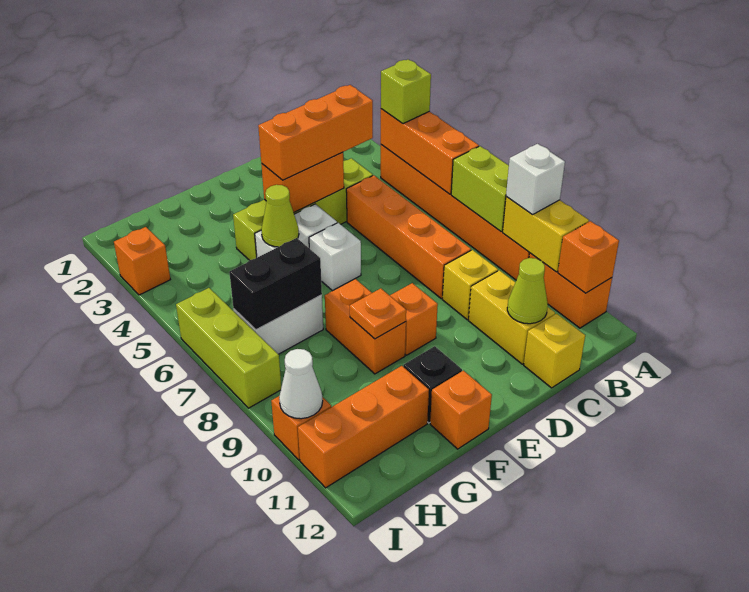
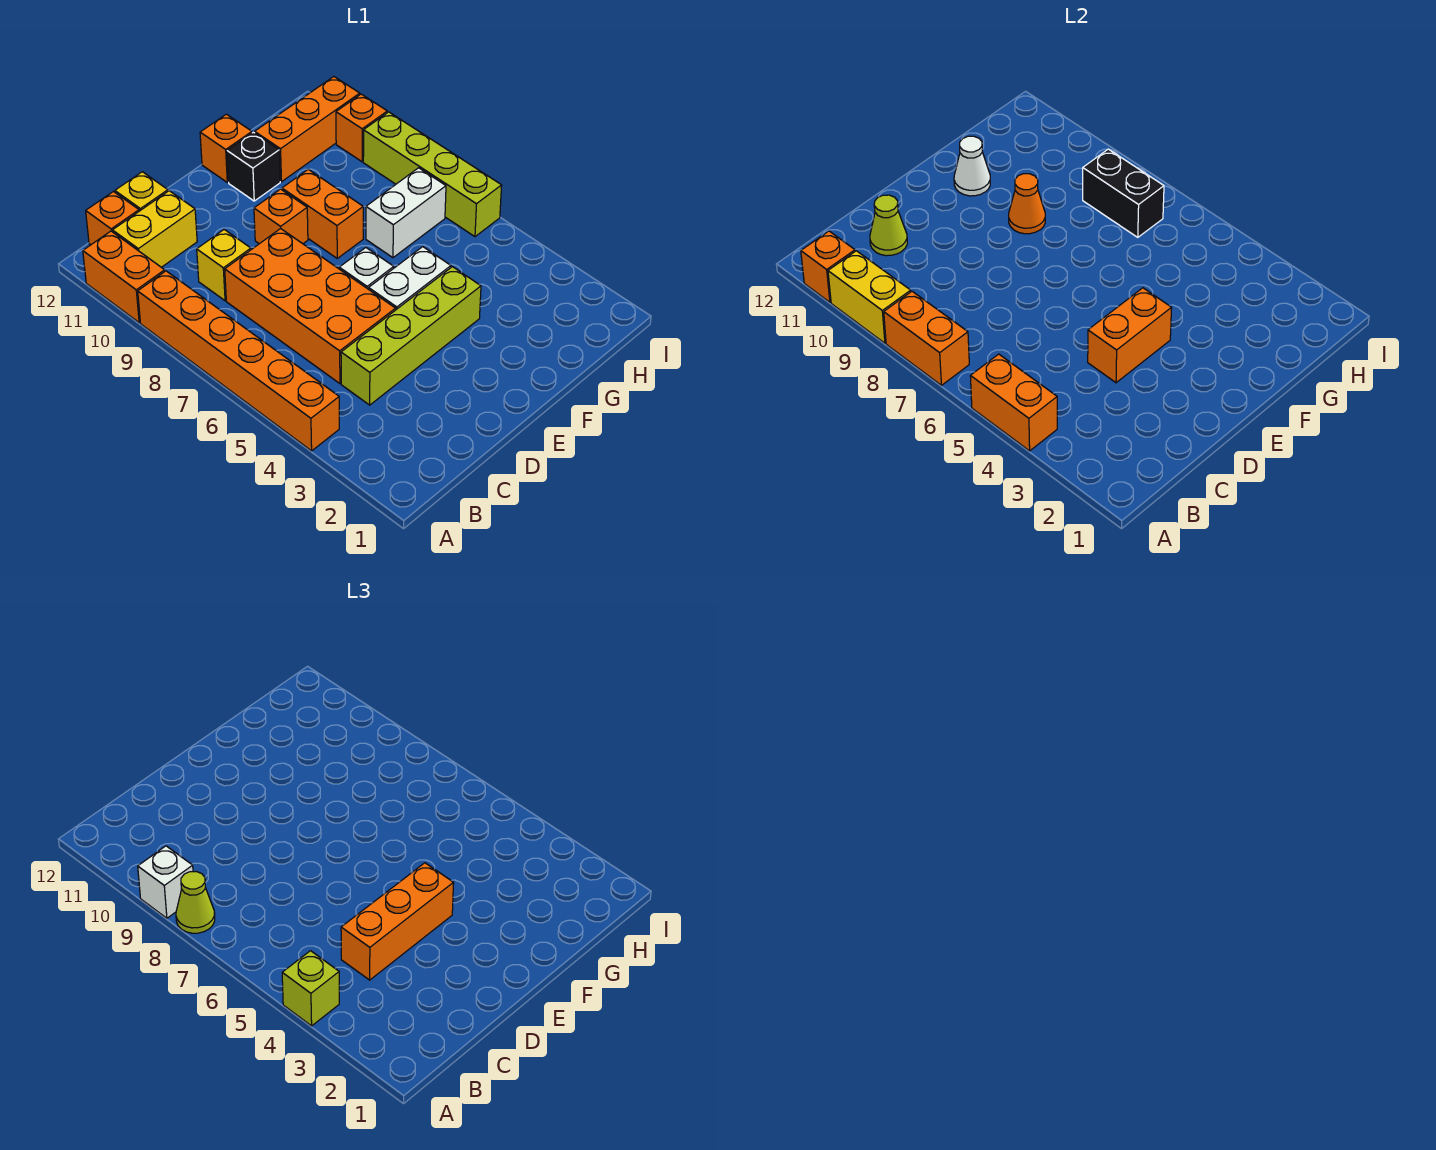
orange 1x3 brick [381,109,479,194] -> orange 1x2 brick [970,354,1057,451]
lime 1x2 brick [451,146,509,232] -> orange 1x2 brick [884,291,969,385]
orange 1x4 brick [346,175,471,298] -> orange 2x4 brick [225,229,396,384]
yellow 1x2 brick [469,270,555,364] -> yellow 1x2 brick turned to [113,191,197,267]
lime 1x1 cone [261,185,299,247] -> lime 1x1 cone moved to [176,871,215,933]
orange 1x1 plate [350,288,406,339] -> orange 1x1 cone [1009,174,1045,234]
black 1x2 brick [229,238,322,330] -> black 1x2 brick turned to [1083,149,1164,237]
orange 1x1 brick [114,227,170,295] -> orange 1x1 brick moved to [86,192,139,245]
lime 1x3 brick [176,288,281,408] -> lime 1x4 brick [363,112,502,237]
white 1x1 cone [279,349,323,419] -> white 1x1 cone moved to [954,136,990,196]

